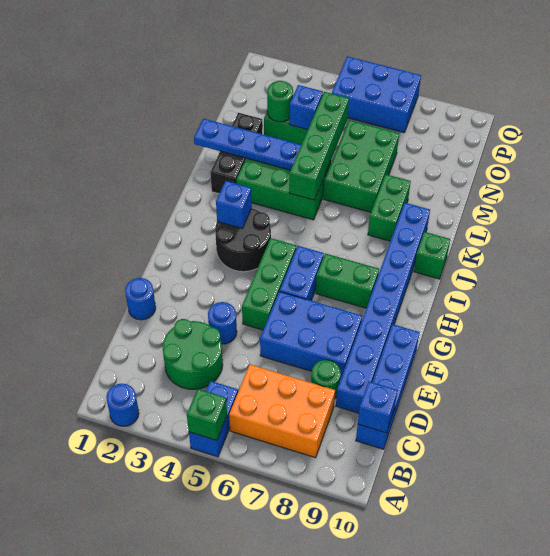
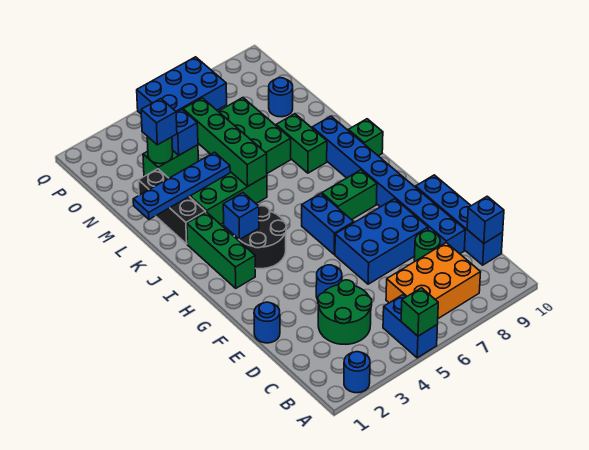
green 1x3 brick [242,238,296,330] -> green 1x3 brick moved to [187,212,255,288]
none -> blue 1x1 brick [141,99,177,145]
none -> blue 1x1 round brick [269,78,293,117]

